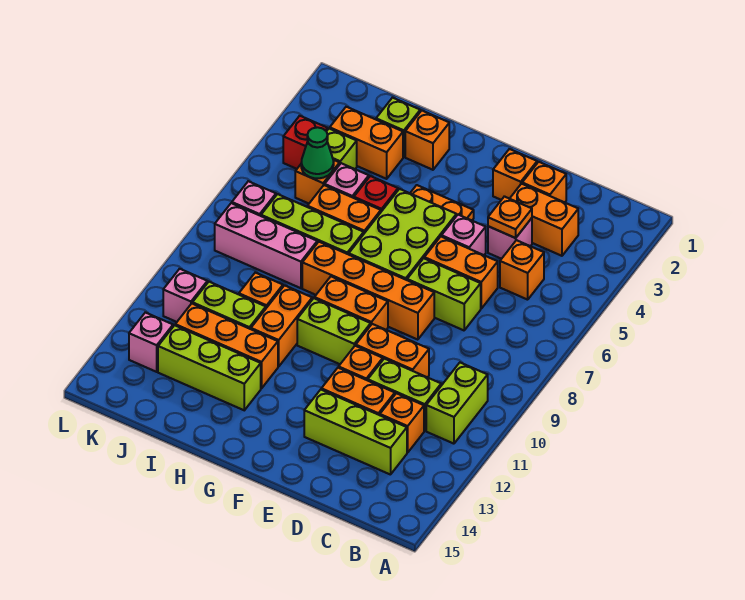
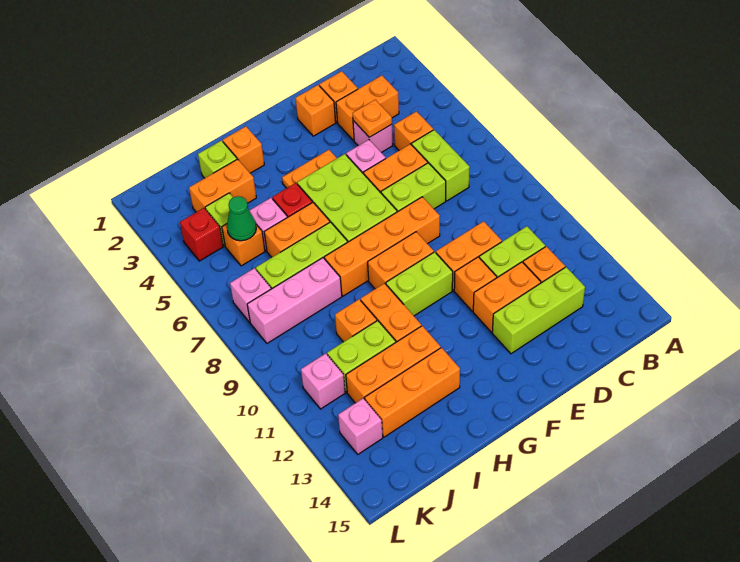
lime 1x2 brick [426,363,488,444] -> lime 1x2 brick moved to [412,130,470,201]
lime 1x3 brick [158,325,261,410] -> orange 1x3 brick [365,348,460,437]

